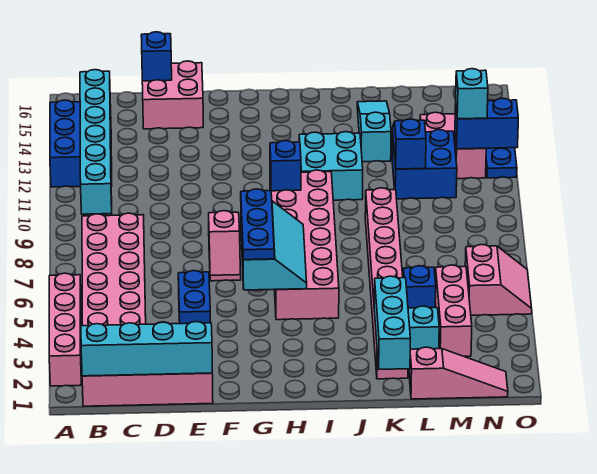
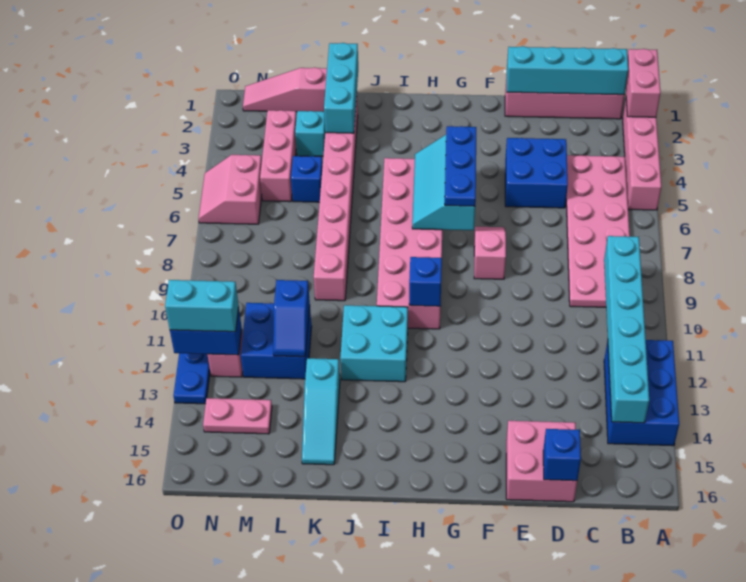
none -> pink 1x2 brick [626,49,661,117]
blue 1x2 brick [178,271,211,324] -> blue 2x2 brick [505,138,568,208]
cyan 1x1 brick [456,69,488,119] -> cyan 1x2 brick [165,280,239,332]

